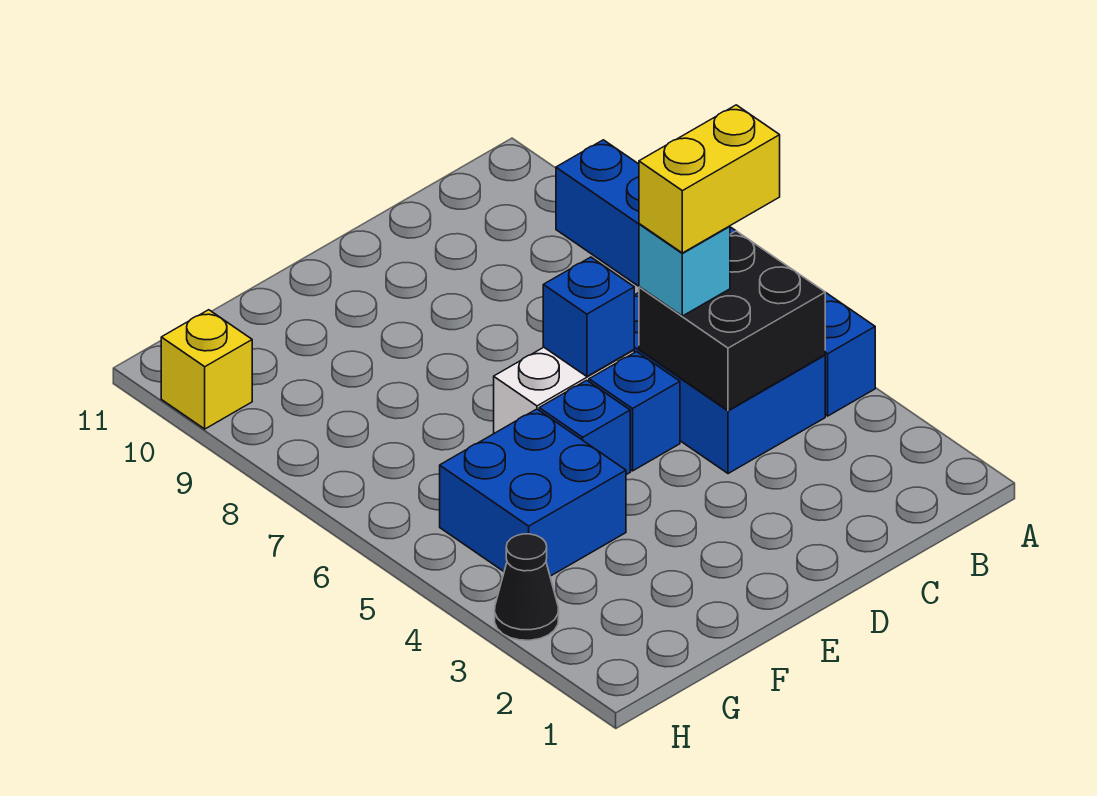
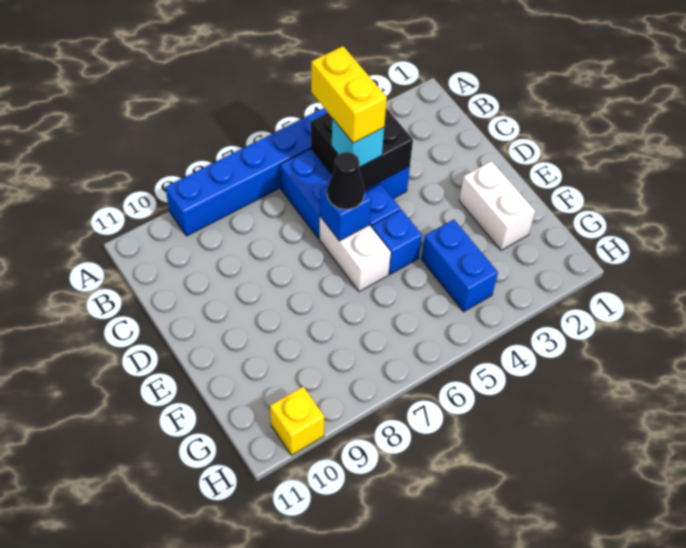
none -> white 1x2 brick [459,161,535,250]
blue 2x2 brick [440,409,626,576] -> blue 1x2 brick [421,219,498,312]
black 1x1 cone [495,534,559,640] -> black 1x1 cone moved to [327,152,365,210]

